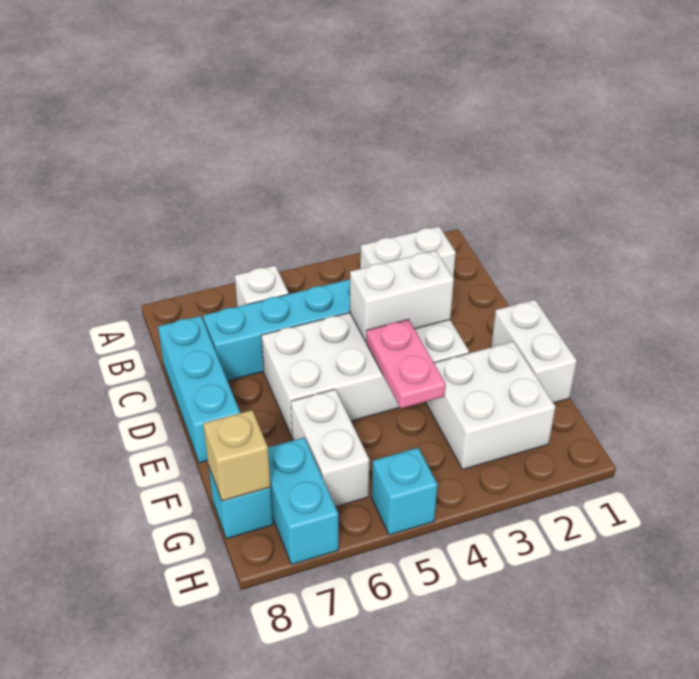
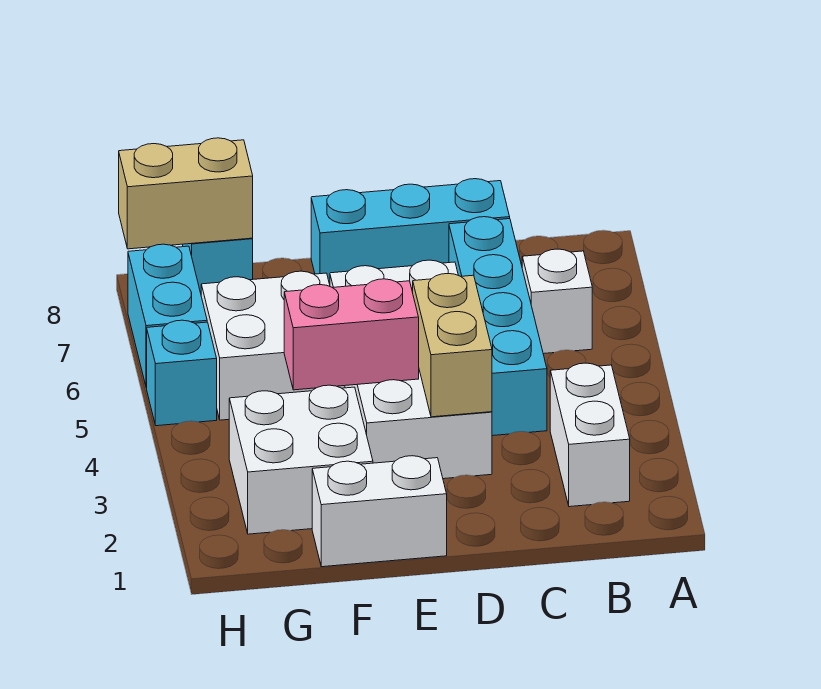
white 1x2 brick [350,251,454,342] -> tan 1x2 brick [413,274,492,417]
pink 1x2 plate [366,319,445,408] -> pink 1x2 brick [284,279,419,390]
white 1x2 brick [291,389,369,507] -> white 2x2 brick [201,271,345,420]
cyan 1x2 brick [268,438,338,565] -> cyan 1x2 brick turned to [128,244,207,388]
tan 1x1 brick [203,410,270,501] -> tan 1x2 brick [119,138,253,249]

